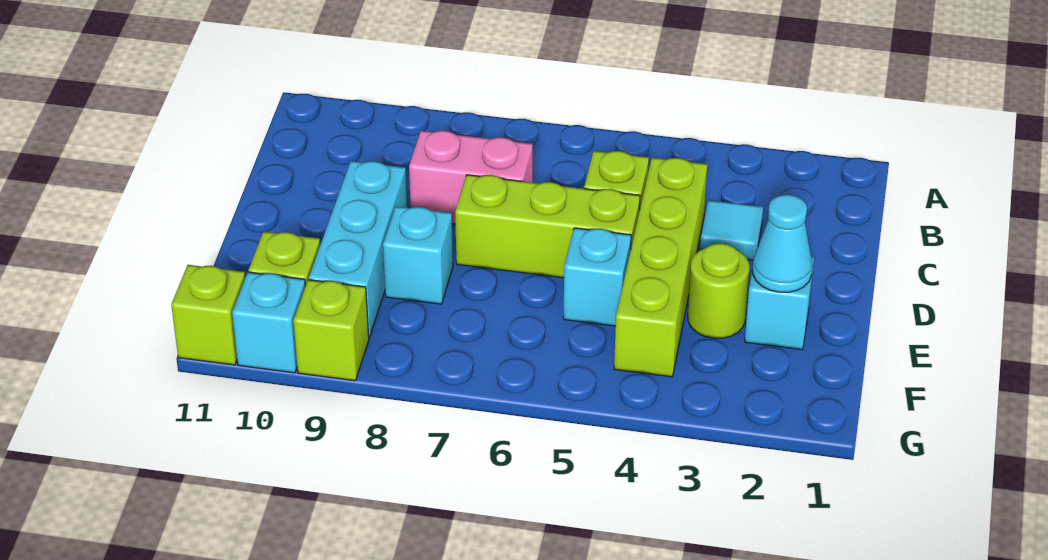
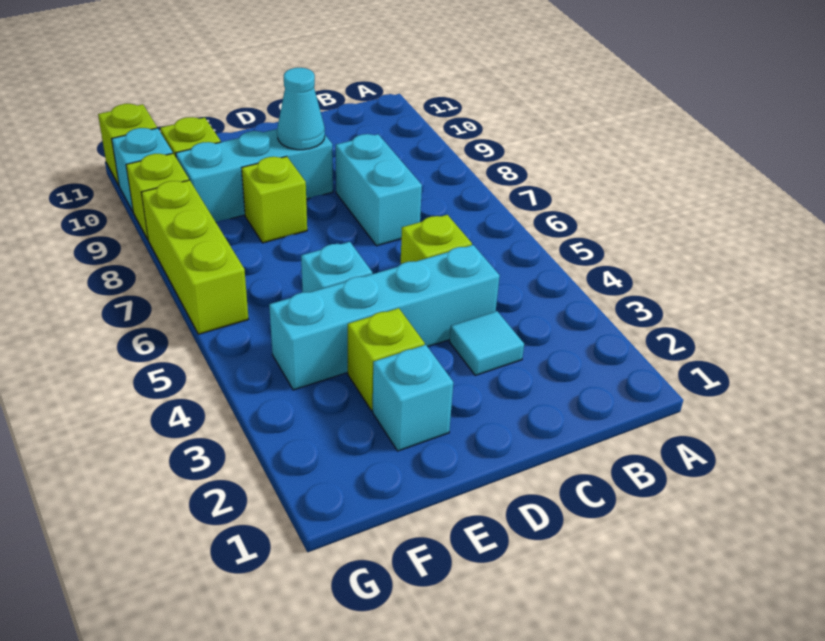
lime 1x4 brick [614,158,707,377] -> cyan 1x4 brick [269,245,500,390]
pink 1x2 brick [409,131,533,224] -> cyan 1x2 brick [336,134,422,246]
lime 1x3 brick [455,175,640,278] -> lime 1x3 brick moved to [141,180,248,334]
cyan 1x1 cone [752,195,812,292] -> cyan 1x1 cone moved to [277,68,325,150]
lime 1x1 round brick [688,243,749,338] -> lime 1x1 brick [348,308,425,411]
cyan 1x1 brick [383,206,453,304] -> lime 1x1 brick [242,156,307,243]

